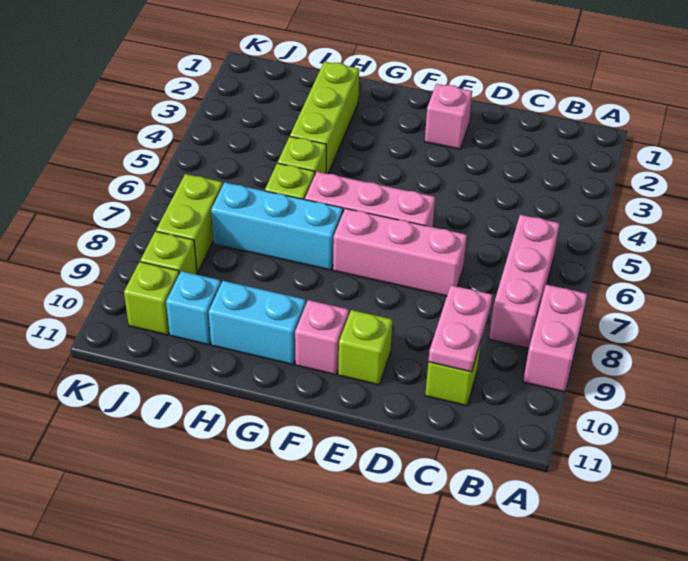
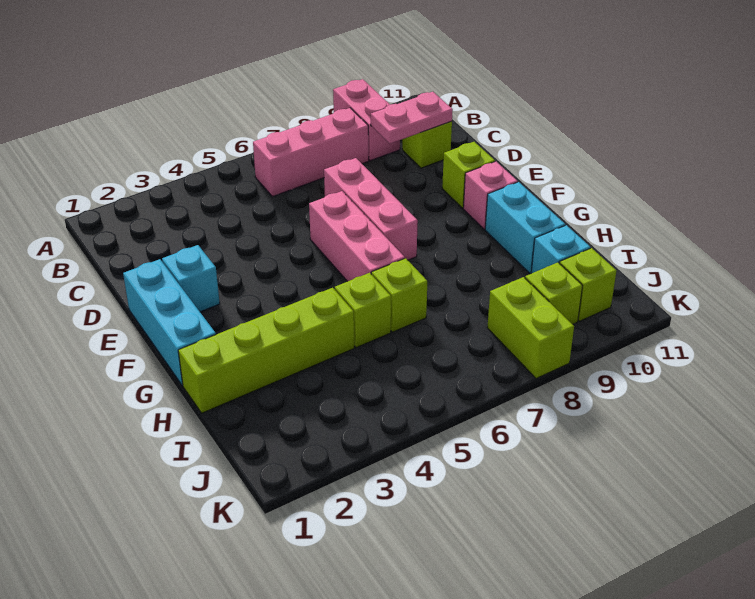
pink 1x2 brick [523,284,587,392] -> pink 1x2 brick turned to [333,79,400,161]
pink 1x1 brick [425,84,472,149] -> cyan 1x1 brick [162,245,220,312]
cyan 1x3 brick [211,183,343,270] -> cyan 1x3 brick moved to [123,259,216,386]
lime 1x3 brick [290,62,359,174] -> lime 1x4 brick [178,288,354,413]
lime 1x2 brick [156,174,223,273] -> lime 1x2 brick turned to [487,277,574,378]

